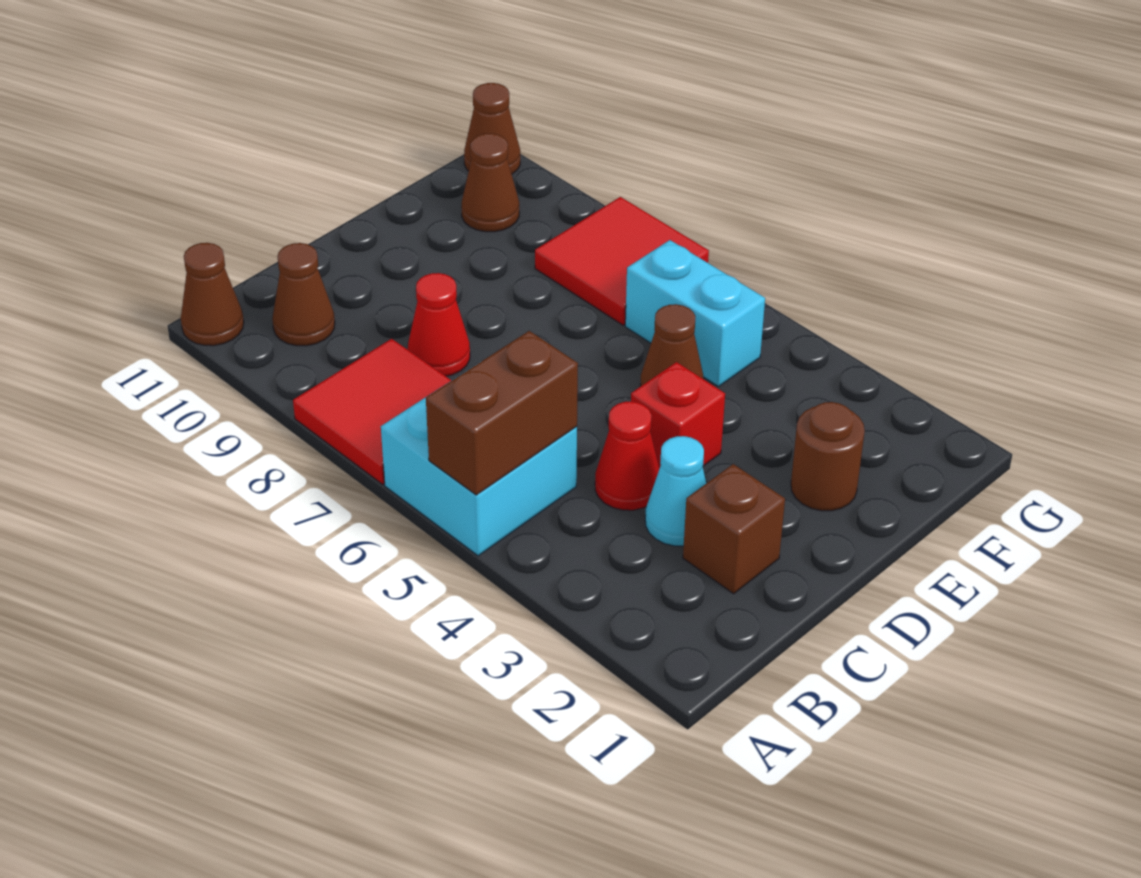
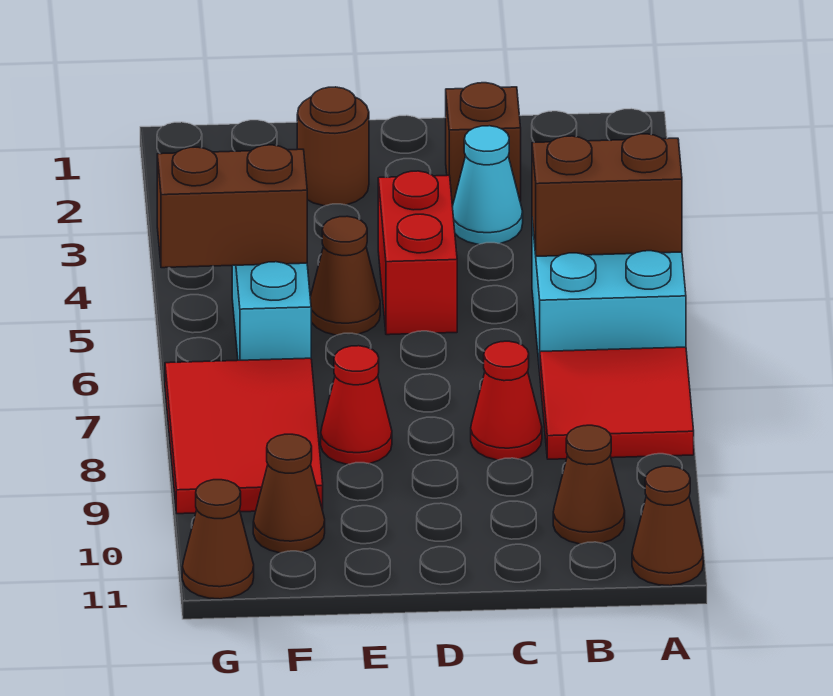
red 1x1 cone [595,401,659,510] -> red 1x1 cone moved to [321,346,392,464]
red 1x1 brick [631,362,725,468] -> red 1x2 brick [378,171,457,335]
none -> brown 1x2 brick [157,145,307,268]
red 2x2 tile [535,197,709,325] -> red 2x3 tile [165,358,323,514]

